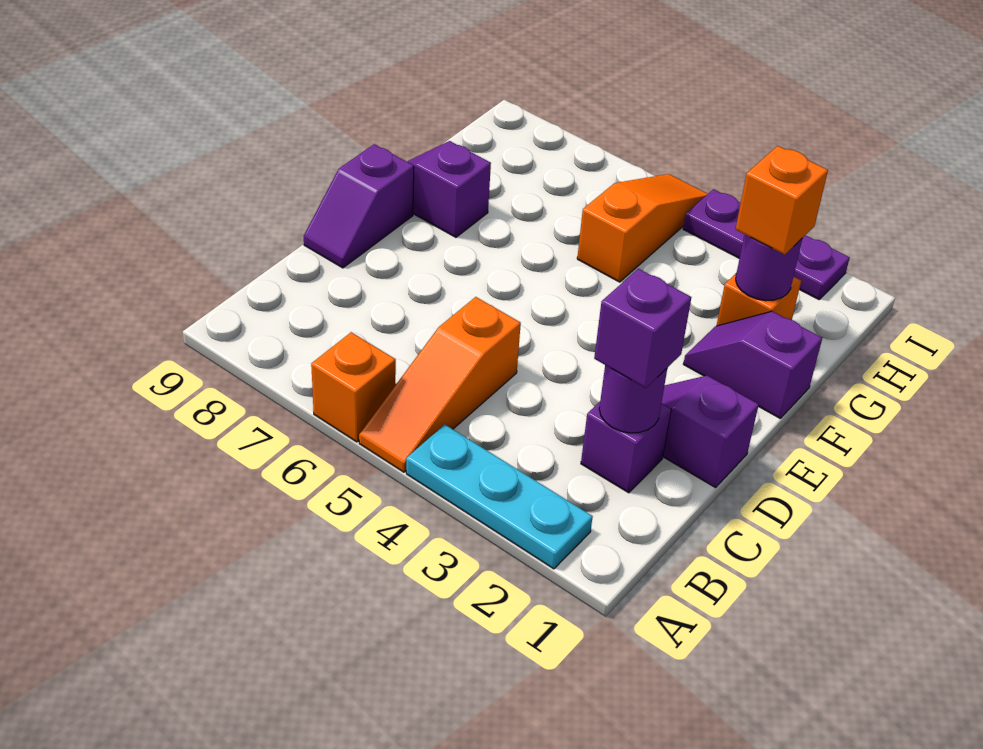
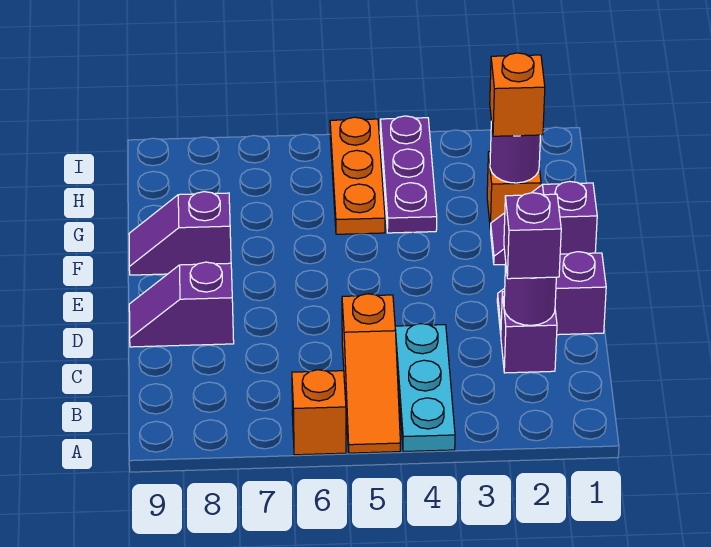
cyan 1x3 plate [406,425,593,569] -> cyan 1x3 plate turned to [395,324,455,452]
purple 1x2 slope [304,144,414,268] -> purple 1x2 slope turned to [129,262,234,347]
orange 1x3 slope [577,174,707,282] -> orange 1x3 plate [330,117,385,234]
purple 1x3 plate [683,189,850,299] -> purple 1x3 plate turned to [380,116,437,233]

